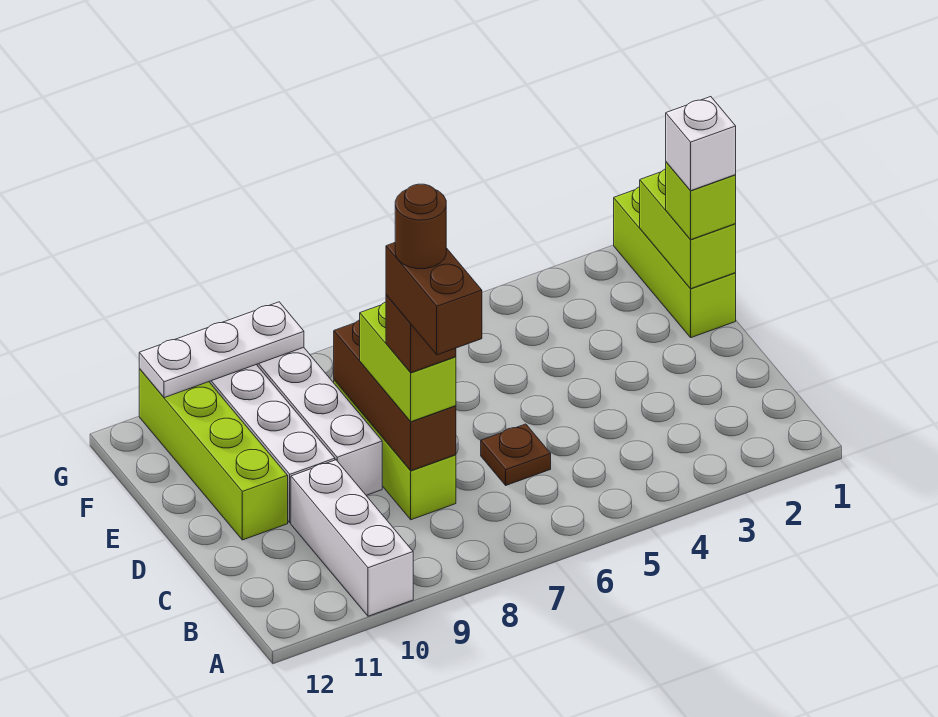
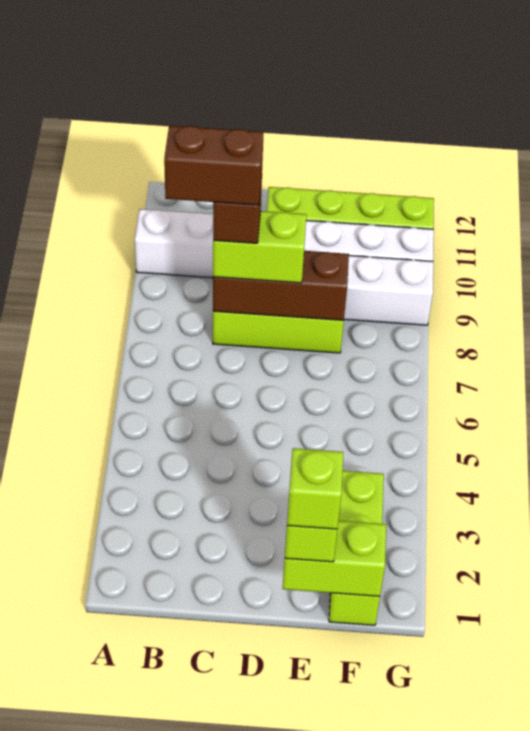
brown 1x1 plate [481,424,551,485] -> none
brown 1x1 round brick [395,184,446,269] -> none
lime 1x3 brick [614,187,736,338] -> lime 1x3 brick turned to [329,471,384,625]
white 1x1 brick [666,97,736,191] -> lime 1x1 brick [287,448,343,529]
white 1x3 plate [139,302,304,398] -> none

